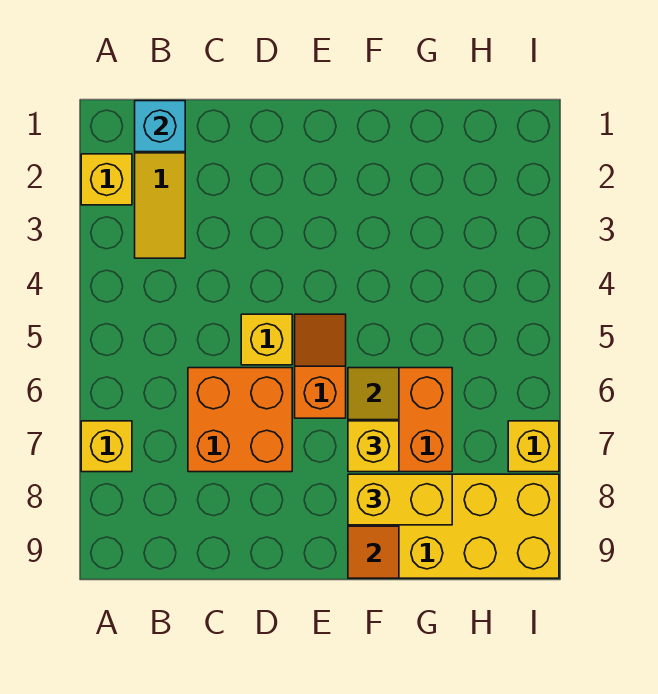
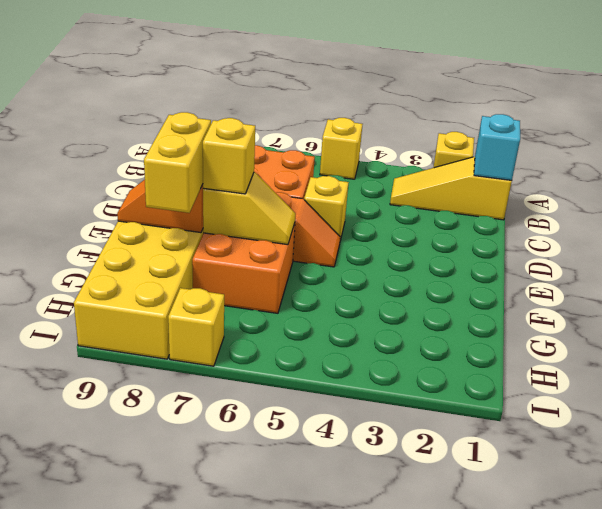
yellow 1x1 brick [81,421,132,472] -> yellow 1x1 brick moved to [320,118,363,179]

